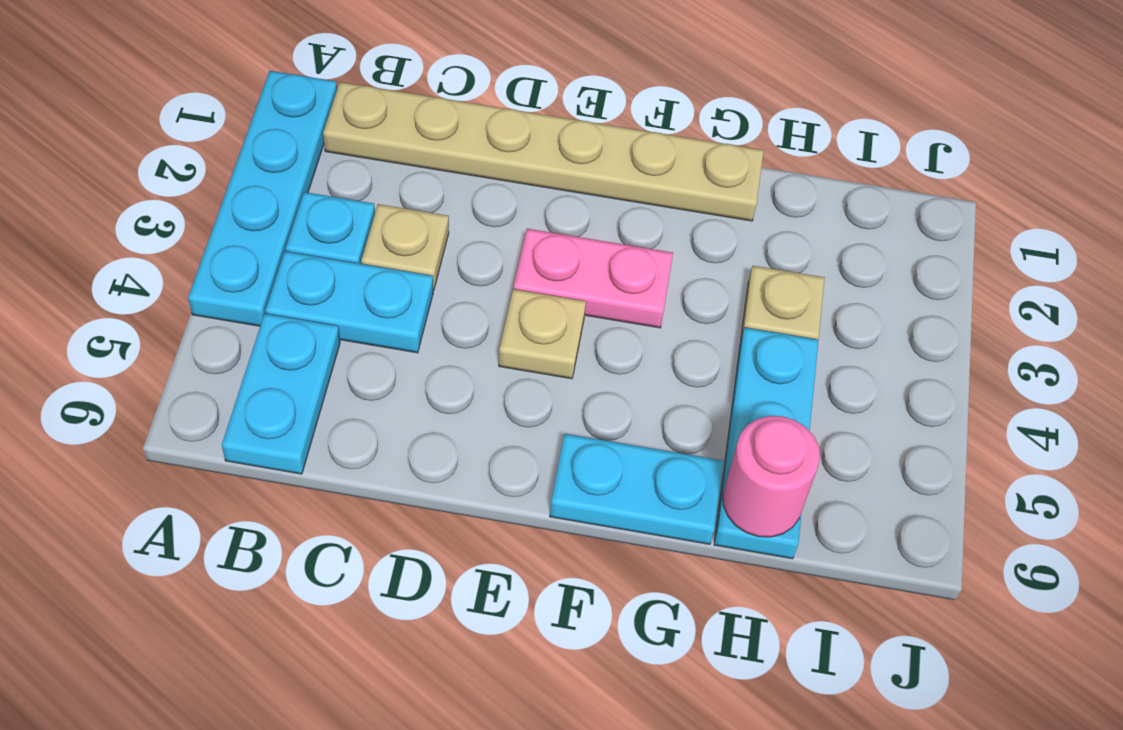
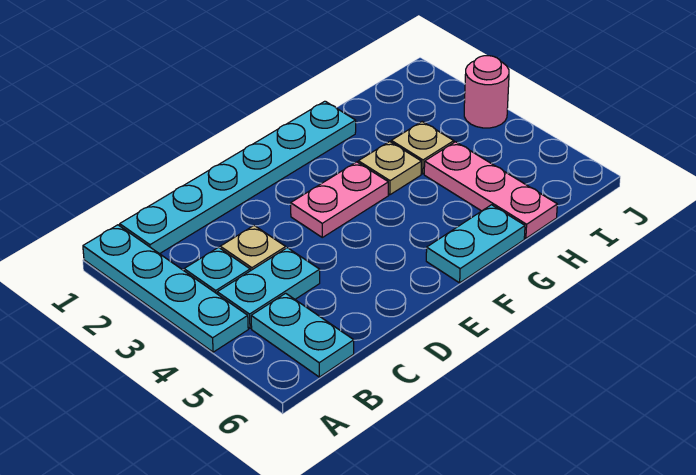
tan 1x6 plate [323,82,764,221] -> cyan 1x6 plate [120,101,356,254]
tan 1x1 plate [499,289,586,379] -> tan 1x1 plate moved to [358,142,421,195]
cyan 1x3 plate [714,328,818,559] -> pink 1x3 plate [424,142,557,238]
pink 1x1 round brick [723,416,820,537] -> pink 1x1 round brick moved to [464,56,509,128]

